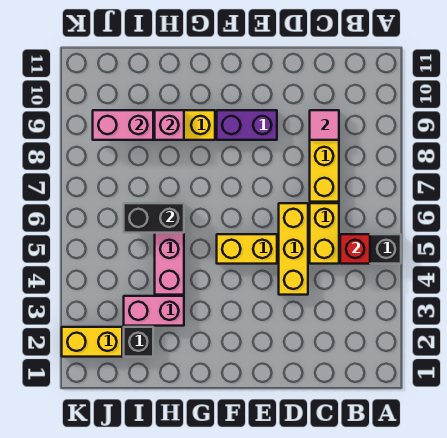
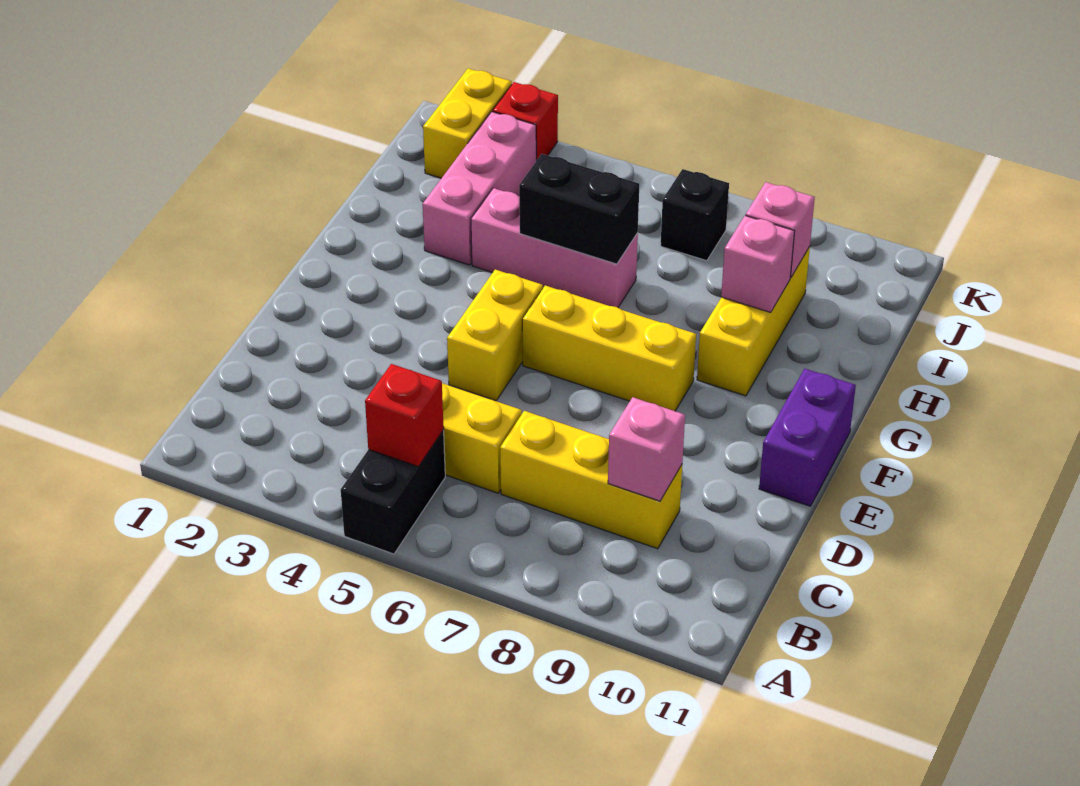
pink 1x1 tile [310,110,339,140] -> pink 1x1 brick [608,397,685,501]
yellow 1x3 brick [279,203,308,295] -> yellow 1x3 brick moved to [522,286,696,411]
purple 1x2 brick [217,110,277,140] -> purple 1x2 brick moved to [759,369,856,506]
pink 1x2 brick [124,296,184,326] -> pink 1x3 brick [423,112,536,265]
black 1x2 brick [124,203,184,233] -> black 1x2 brick turned to [519,154,639,264]
black 1x1 brick [124,327,153,357] -> black 1x1 brick moved to [661,169,729,261]
pink 1x2 brick [93,110,153,140] -> pink 1x1 brick [746,182,815,278]
none -> red 1x1 brick [493,82,558,161]

